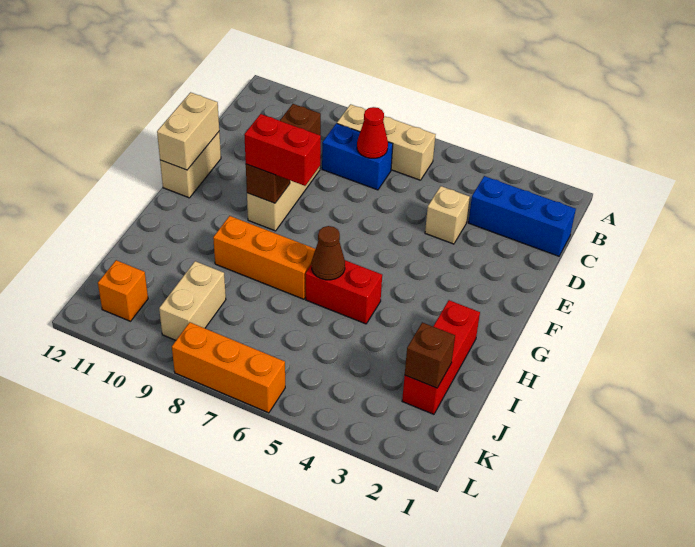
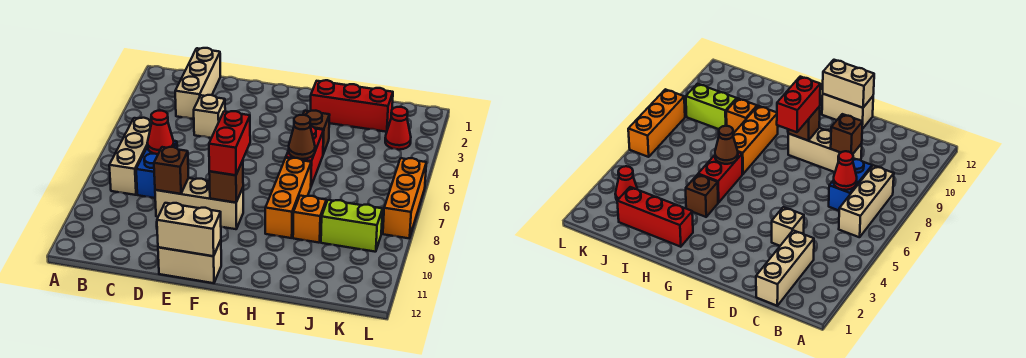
blue 1x3 brick [468,176,576,256] -> tan 1x3 brick [175,48,220,119]
brown 1x1 brick [405,322,455,388] -> brown 1x1 brick moved to [303,111,330,154]
tan 1x2 brick [159,261,226,340] -> lime 1x2 brick [321,200,383,252]
none -> red 1x1 cone [385,107,411,150]
orange 1x1 brick [98,260,148,321] -> orange 1x1 brick moved to [293,196,327,243]

